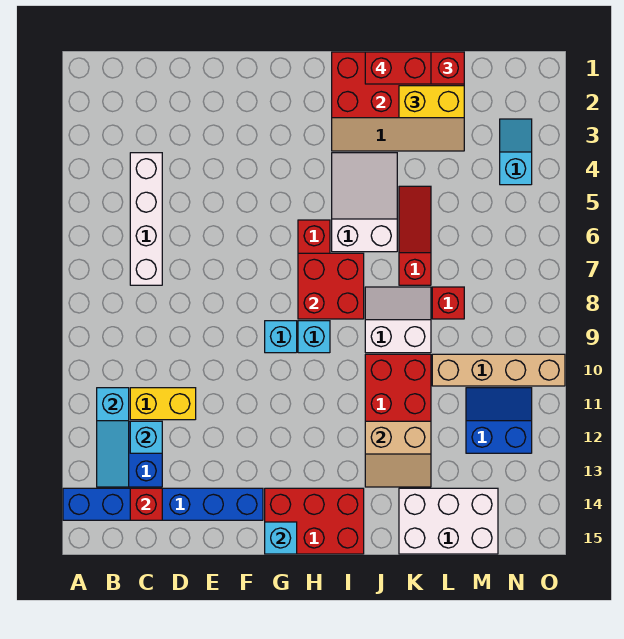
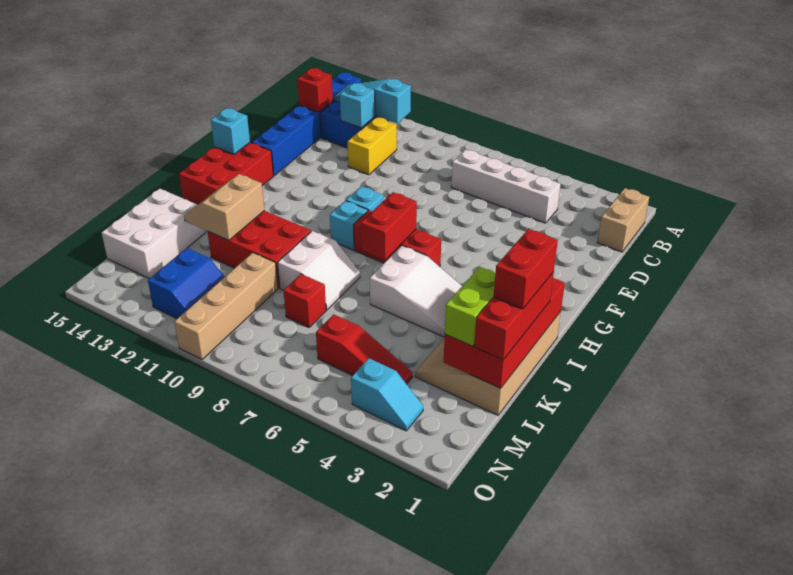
none -> tan 1x2 brick [597,188,649,252]
red 2x2 brick [298,253,364,319] -> red 1x2 brick [361,192,417,260]
yellow 1x2 brick [399,86,464,118] -> lime 1x2 brick [445,267,495,346]
red 1x3 slope [399,186,431,285] -> red 1x3 slope moved to [316,314,413,384]

